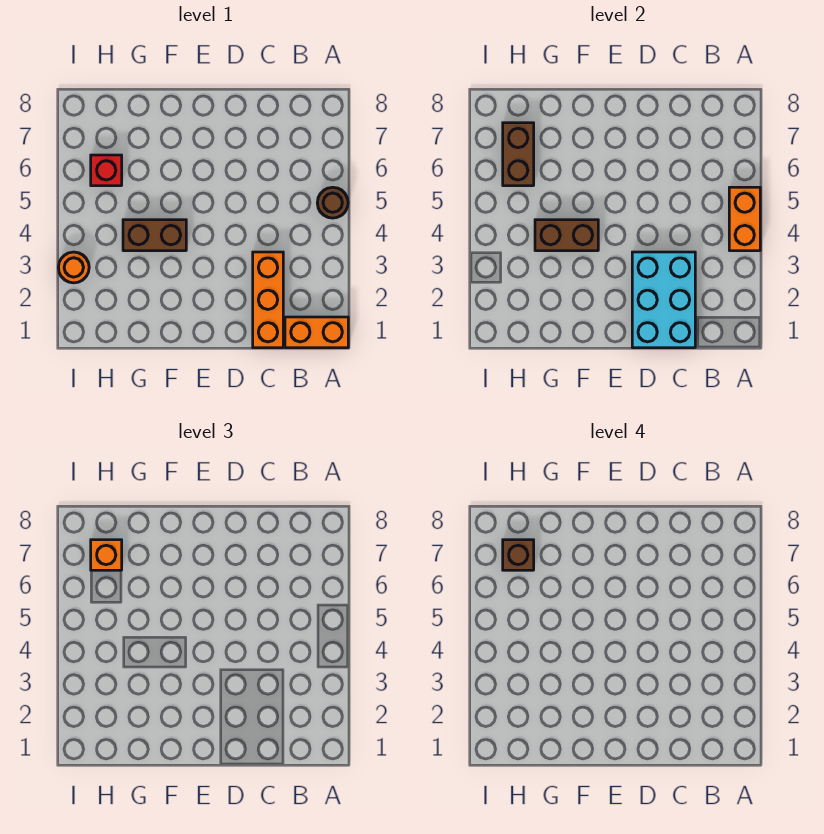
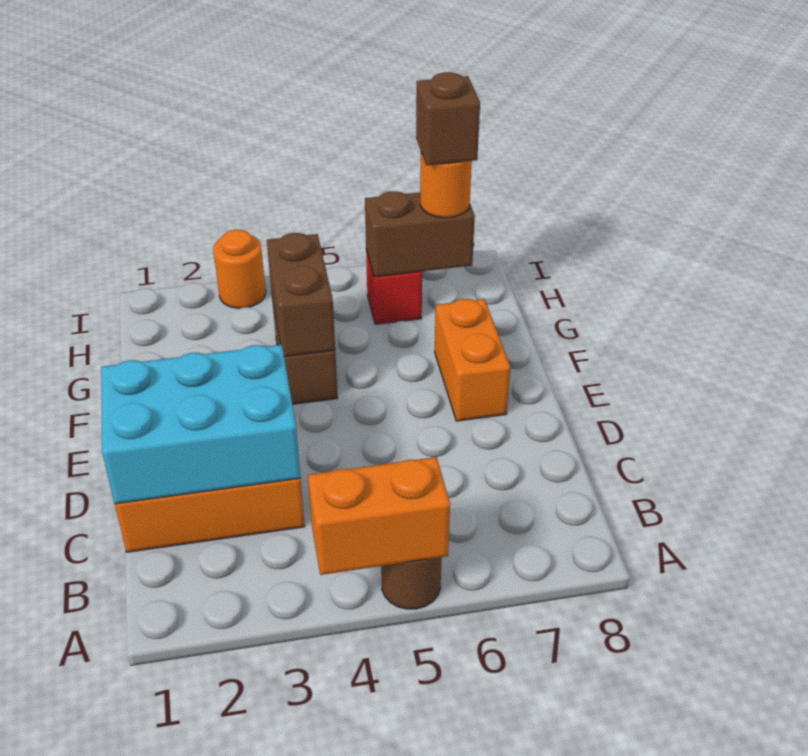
orange 1x2 brick [285,317,348,348] -> orange 1x2 brick moved to [435,299,510,421]
orange 1x1 brick [91,540,122,570] -> orange 1x1 round brick [420,153,472,218]

